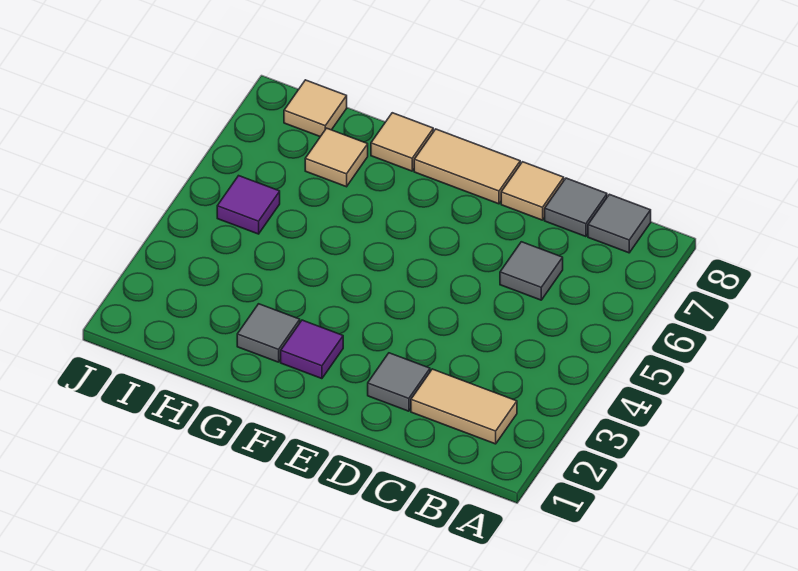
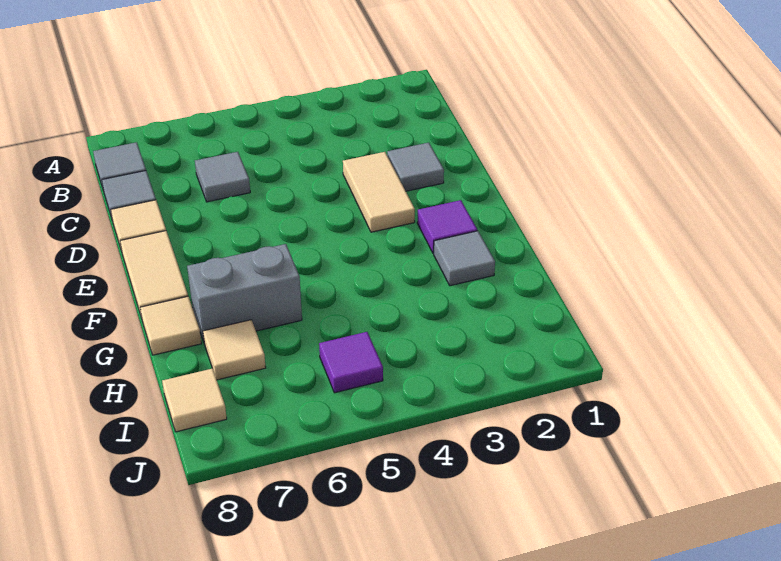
tan 1x2 tile [411,369,517,444] -> tan 1x2 tile moved to [343,152,415,232]
none -> grey 1x2 brick [187,244,302,341]

